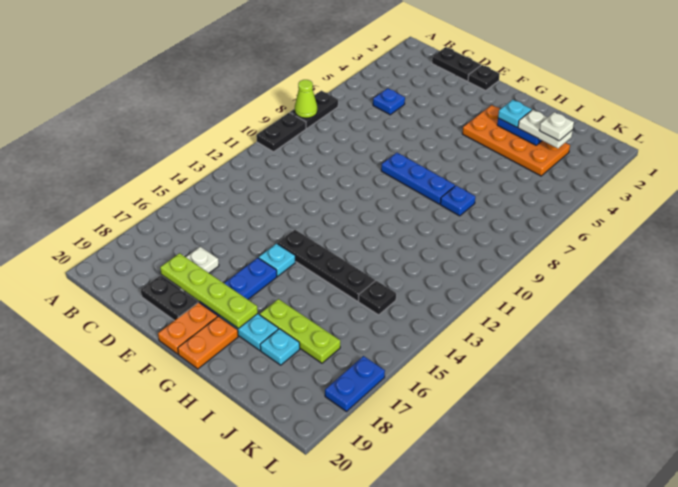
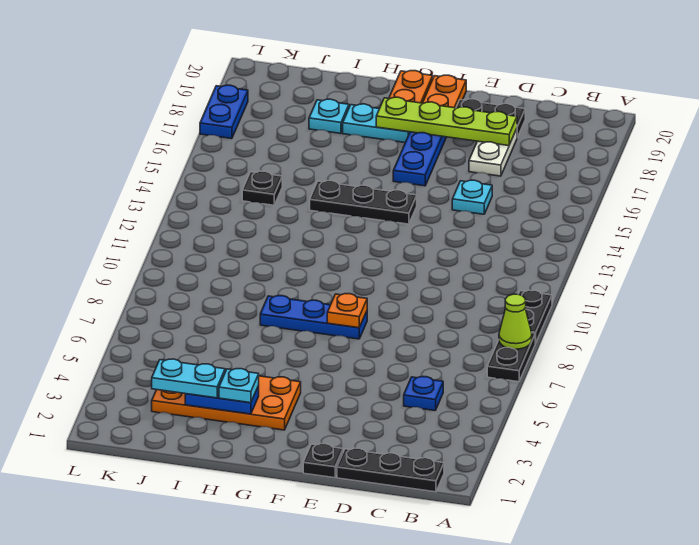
black 1x2 plate [432,47,481,81] -> black 1x3 plate [337,448,444,492]
none -> orange 1x1 plate [327,294,367,328]
black 1x4 plate [277,230,375,301] -> black 1x3 plate [310,181,417,224]
cyan 1x1 plate [259,244,295,276] -> cyan 1x1 plate moved to [452,180,492,214]
lime 1x3 plate [260,299,340,363] -> none
white 1x2 plate [518,110,573,148] -> cyan 1x2 plate [152,359,226,398]
blue 1x1 plate [440,186,475,216] -> none
white 1x1 plate [540,112,574,141] -> none

